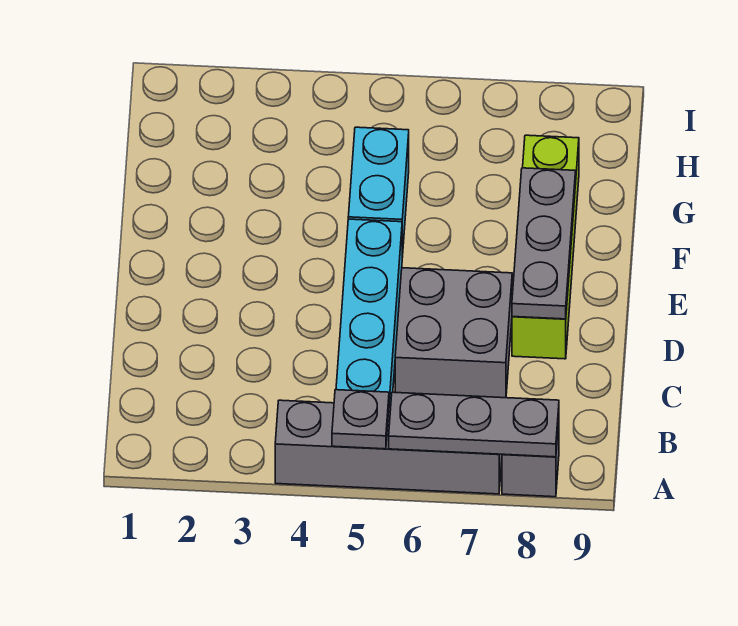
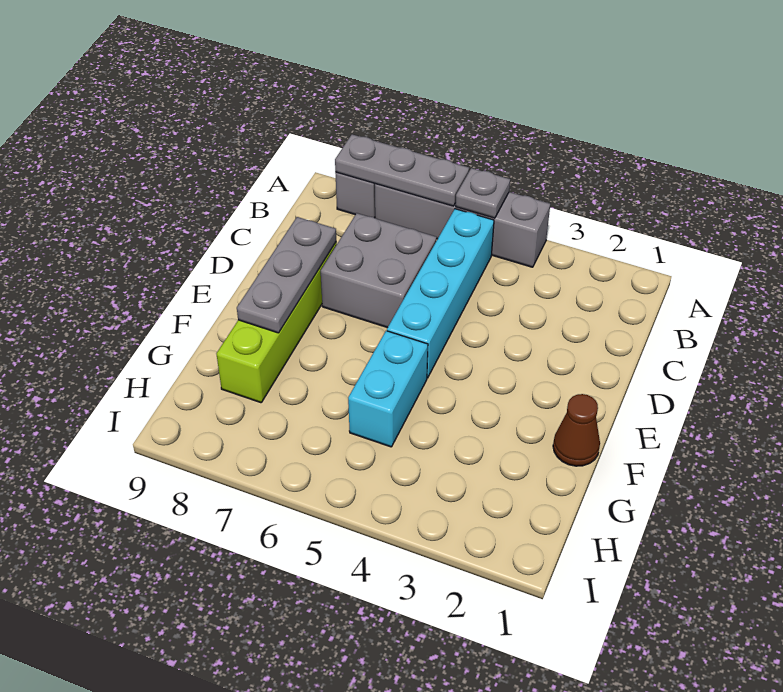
none -> brown 1x1 cone [553,394,600,466]

